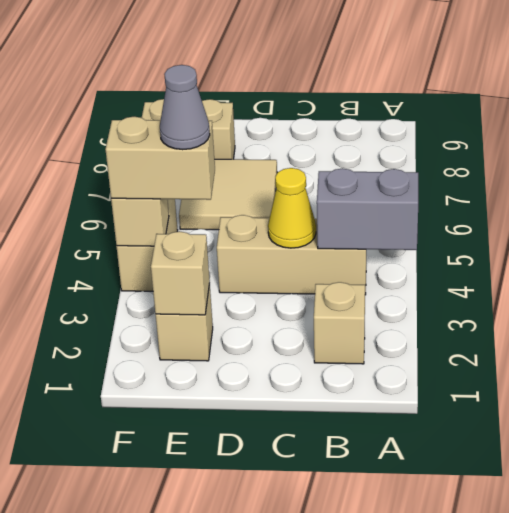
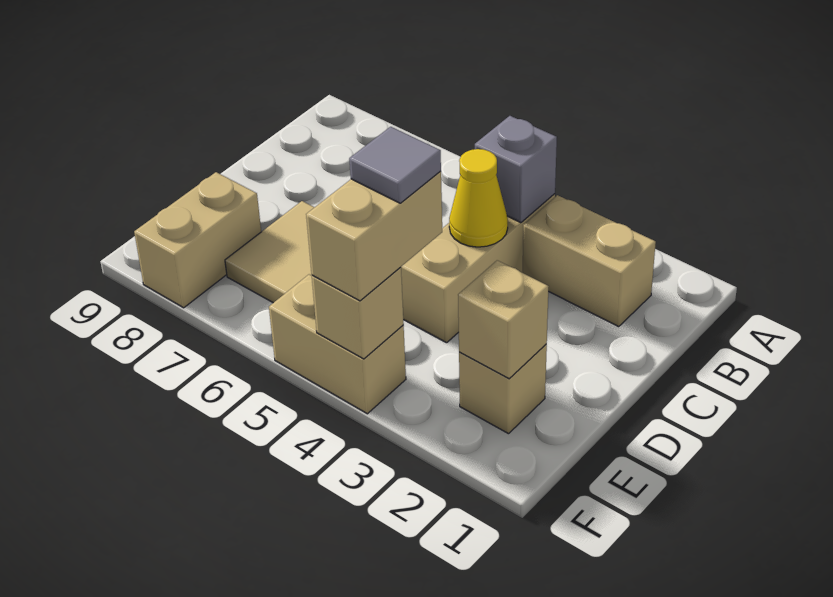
grey 1x2 brick [317,168,418,250] -> grey 1x1 brick [475,116,557,223]
tan 1x1 brick [314,282,365,364] -> tan 1x2 brick [523,195,656,327]
grey 1x1 cone [160,65,210,150] -> grey 1x1 tile [349,127,441,203]

